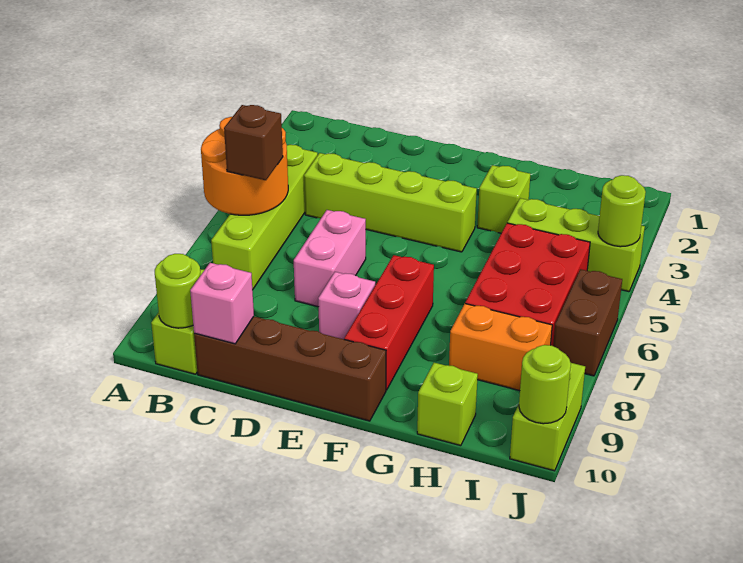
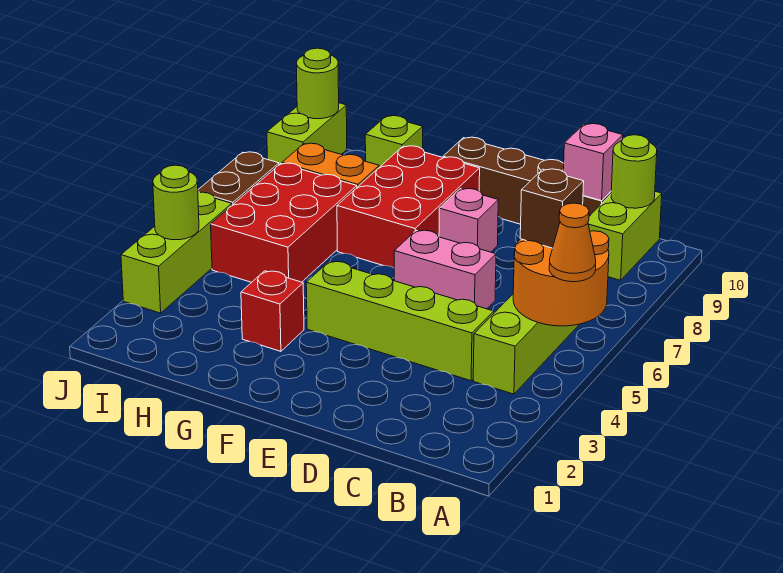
none -> orange 1x1 cone [549,203,596,282]
pink 1x2 brick [294,210,366,307] -> pink 1x2 brick turned to [394,230,496,309]
red 1x3 brick [344,255,434,390] -> red 2x3 brick [337,146,480,268]
lime 1x1 brick [477,165,530,233] -> red 1x1 brick [241,271,304,351]
lime 1x3 brick [507,198,645,292] -> lime 1x3 brick turned to [121,192,232,313]

